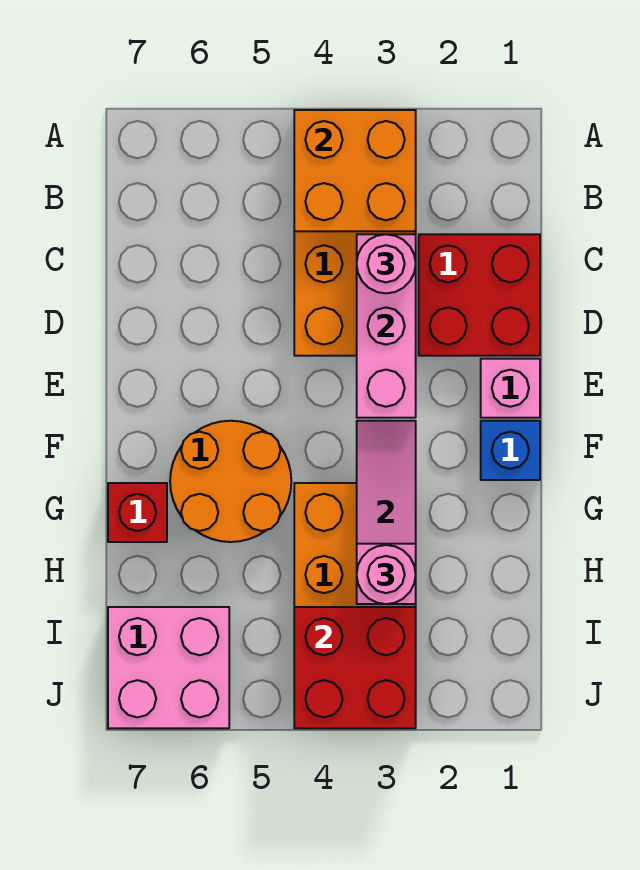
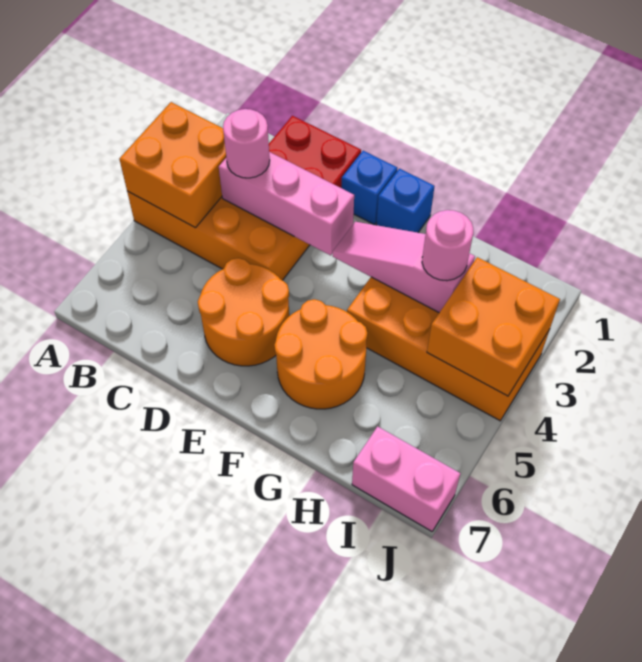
none -> orange 2x2 round brick [198,258,289,366]
pink 1x1 brick [481,359,540,418] -> blue 1x1 brick [342,151,397,225]
red 1x1 brick [108,483,167,542] -> none
red 2x2 brick [294,607,416,728] -> orange 2x2 brick [427,257,560,396]
pink 2x2 brick [108,607,229,728] -> pink 1x2 brick [352,426,460,531]

